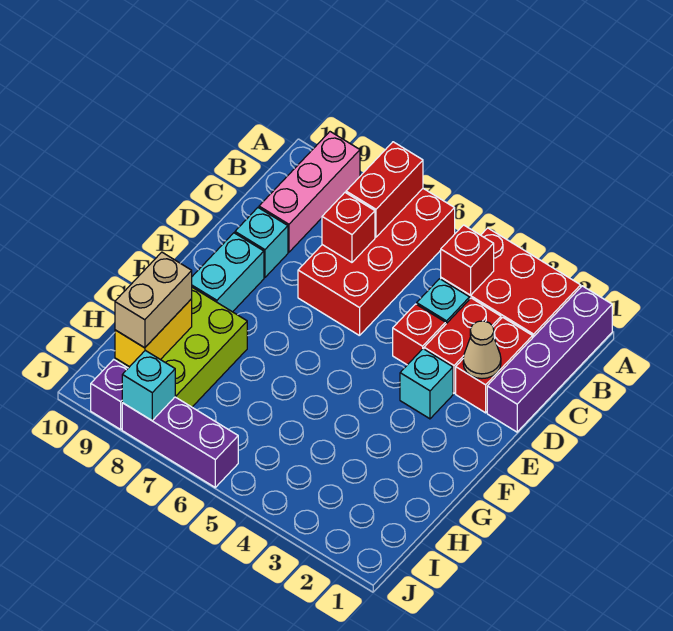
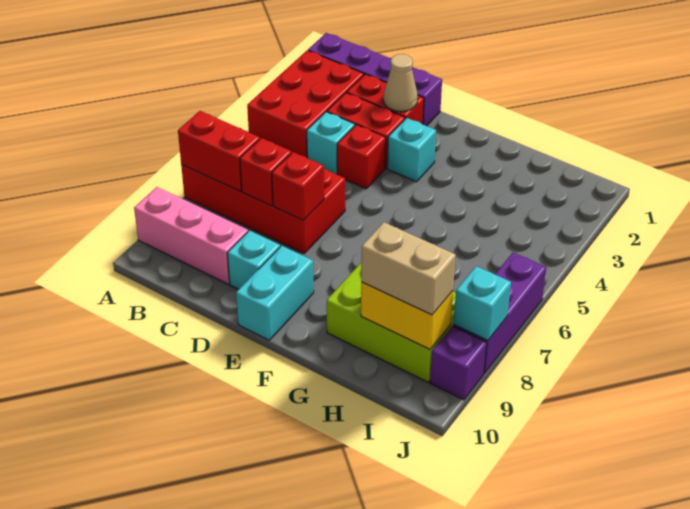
red 1x1 brick [441,225,494,295] -> red 1x1 brick moved to [272,152,324,221]
cyan 1x2 brick [192,233,264,312] -> cyan 1x2 brick turned to [236,246,314,340]

